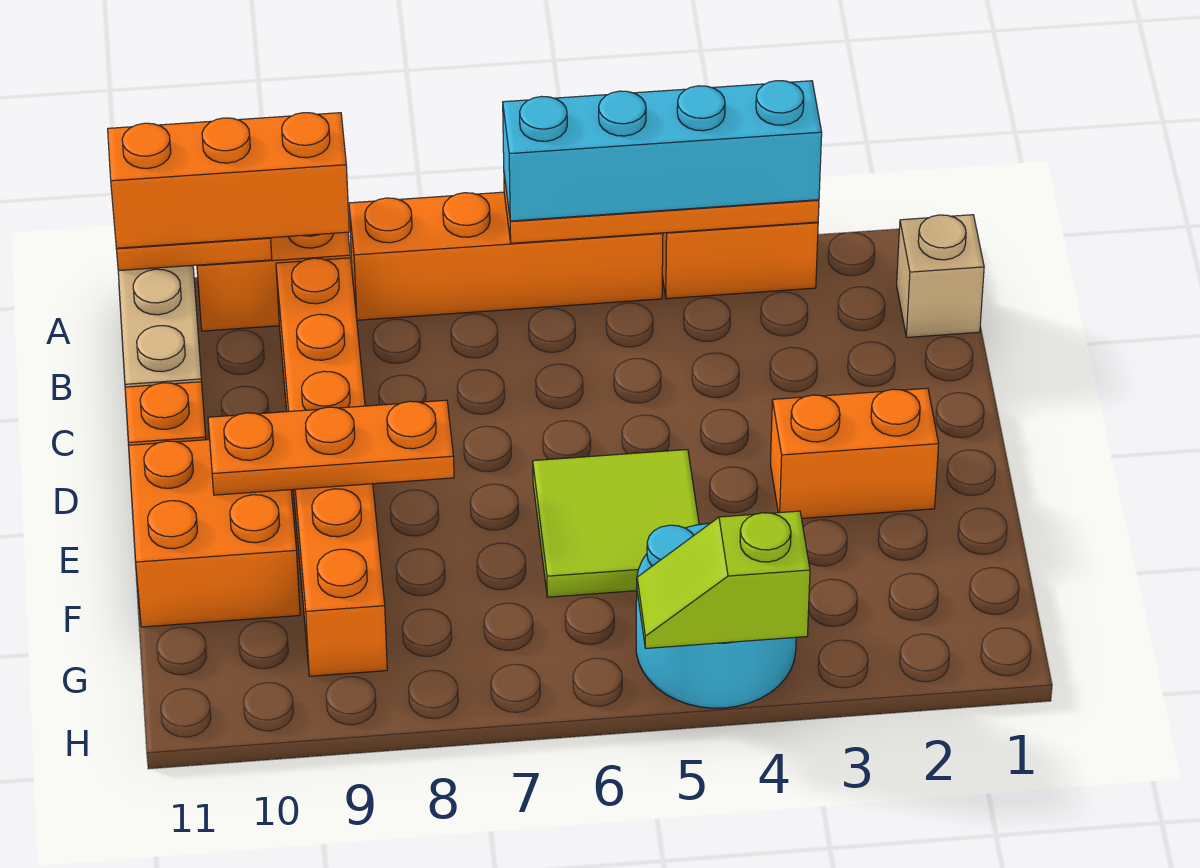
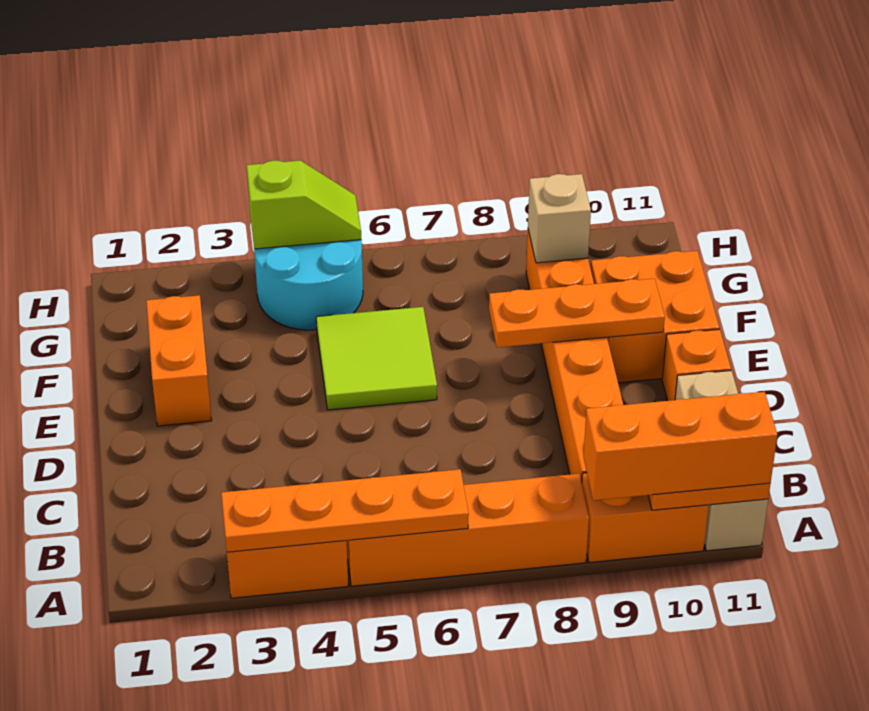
cyan 1x4 brick [503,81,822,221] -> none
tan 1x1 brick [897,215,984,337] -> tan 1x1 brick moved to [528,174,591,263]
orange 1x2 brick [770,388,939,518] -> orange 1x2 brick turned to [146,295,212,426]

